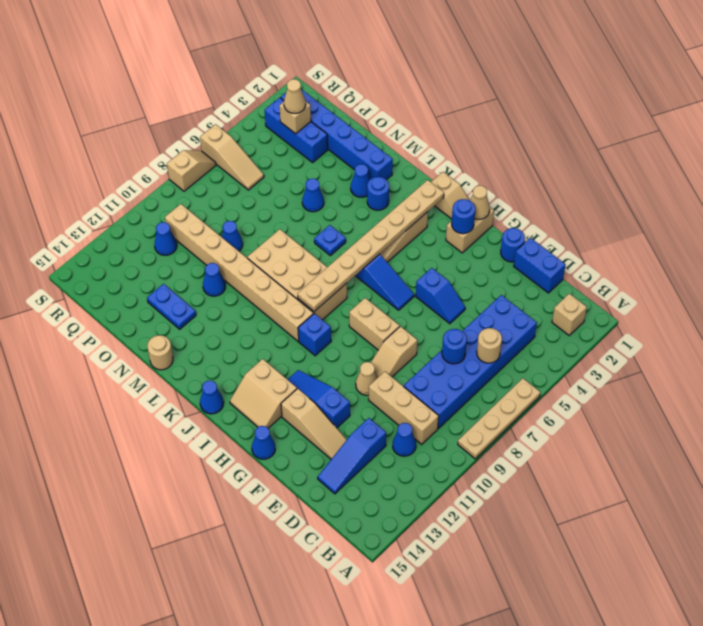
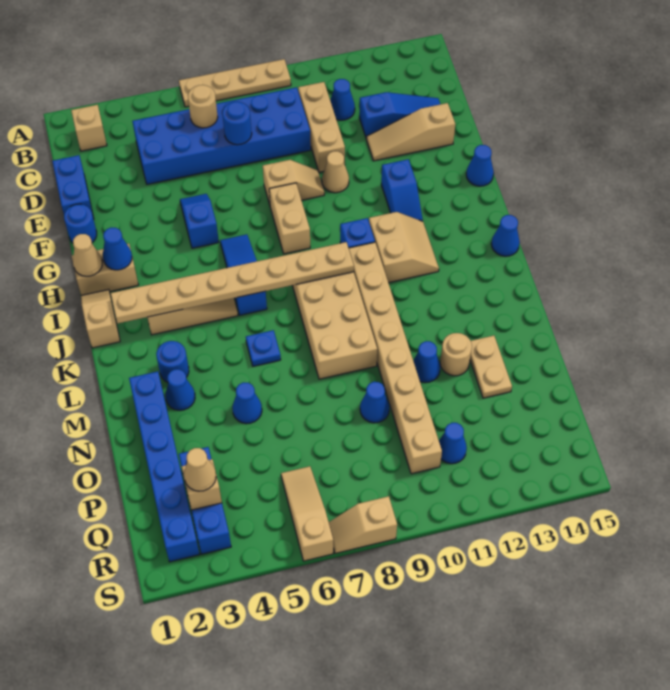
tan 1x3 slope [281,389,346,459] -> tan 1x3 slope turned to [366,103,455,161]
blue 1x3 slope [287,370,350,428] -> blue 1x2 slope [381,159,423,221]
blue 1x1 round brick [452,199,475,234] -> blue 1x1 cone [103,228,132,270]
tan 2x2 slope [230,359,297,428] -> tan 2x2 slope moved to [369,212,439,283]
tan 1x1 round brick [147,335,173,370] -> tan 1x1 round brick moved to [440,333,472,376]
blue 1x2 plate [147,284,196,329] -> tan 1x2 plate [470,336,512,398]

